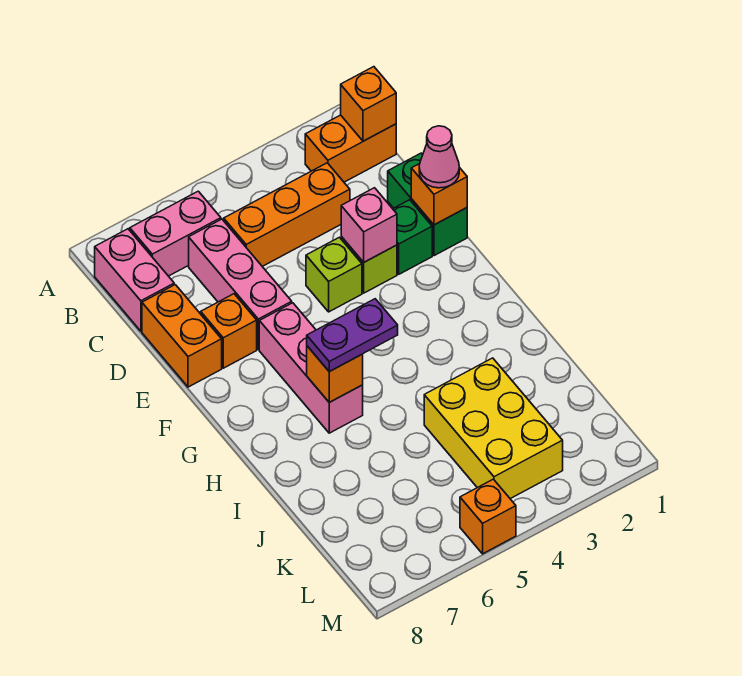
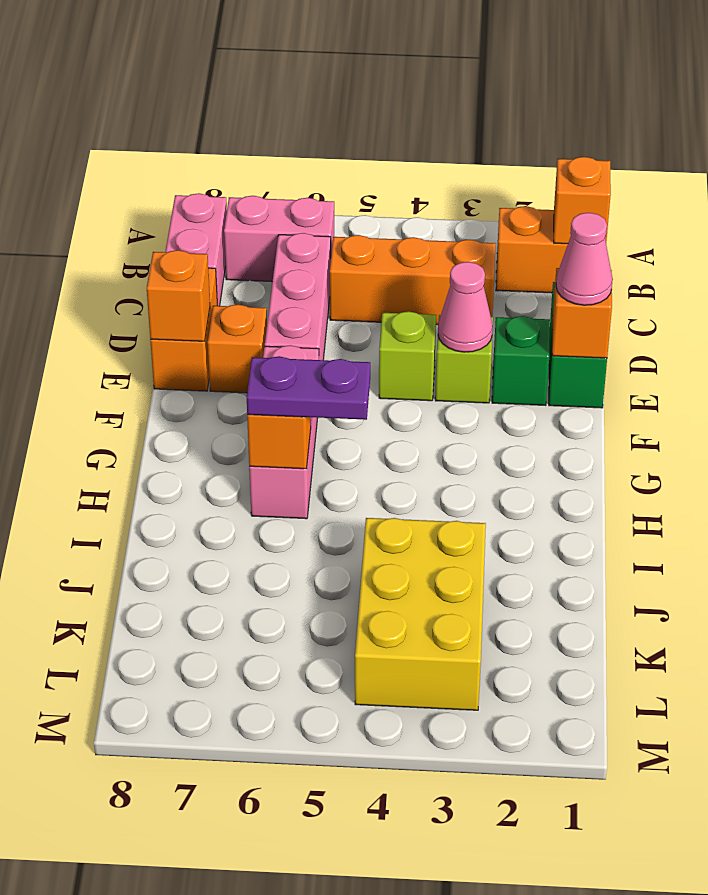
pink 1x1 brick [341,188,397,262] -> pink 1x1 cone [438,262,493,352]
orange 1x1 brick [460,479,516,554] -> orange 1x1 brick moved to [147,250,210,341]

